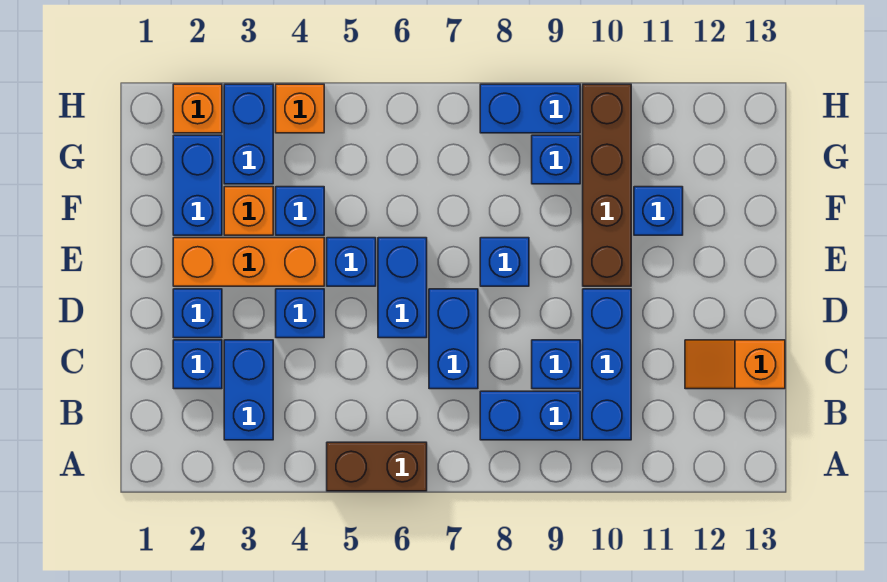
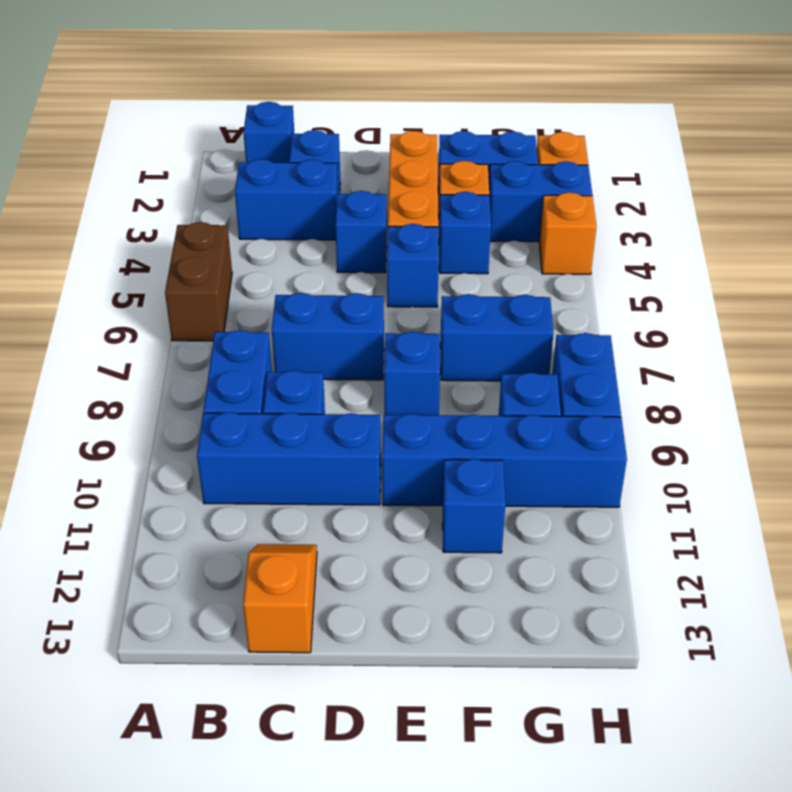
blue 1x1 brick [173,289,222,338] -> blue 1x1 brick moved to [243,102,294,163]
blue 1x2 brick [378,238,427,338] -> blue 1x2 brick moved to [440,294,553,381]
brown 1x4 brick [583,84,631,286] -> blue 1x4 brick [382,414,627,507]

